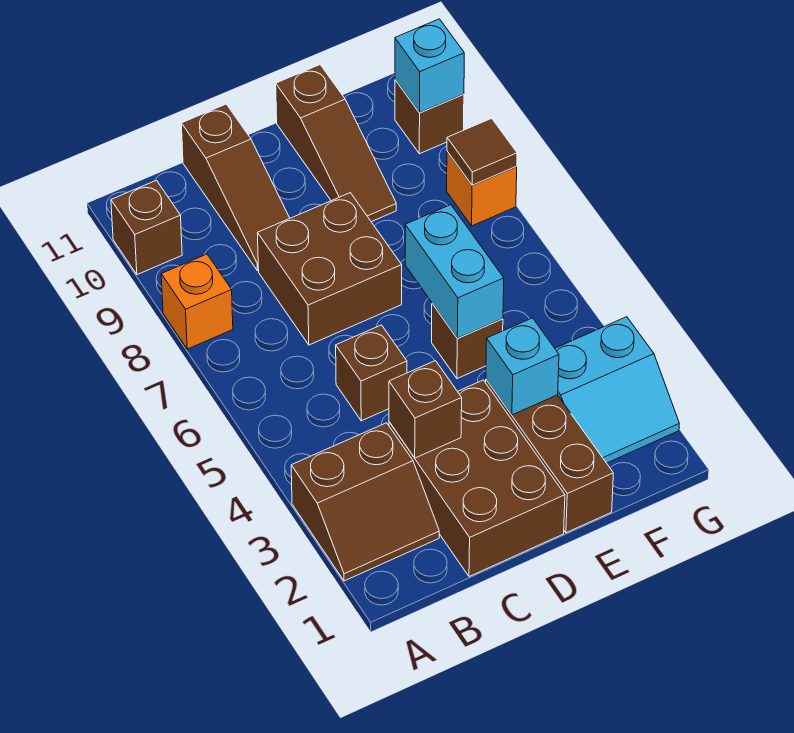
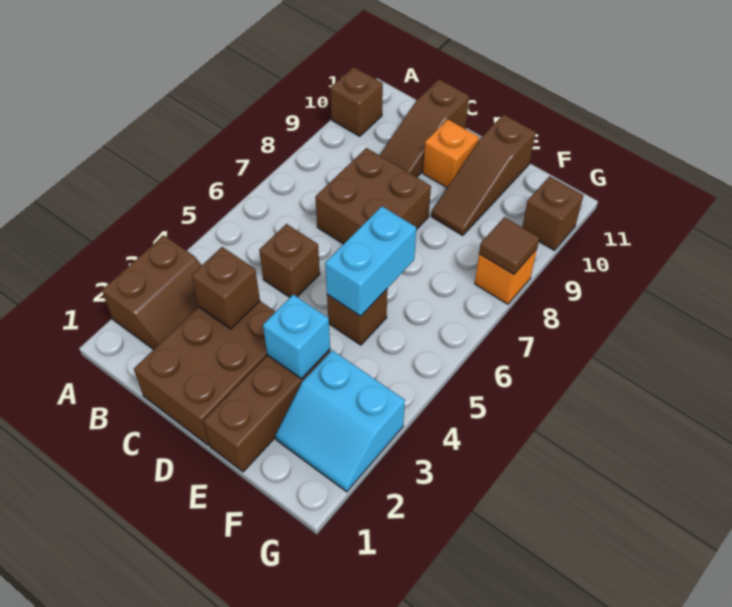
brown 2x2 slope [291,423,439,581] -> brown 2x2 slope turned to [102,235,202,350]
orange 1x1 brick [161,254,233,349] -> orange 1x1 brick moved to [423,120,479,188]
cyan 1x1 brick [395,19,464,113] -> none

